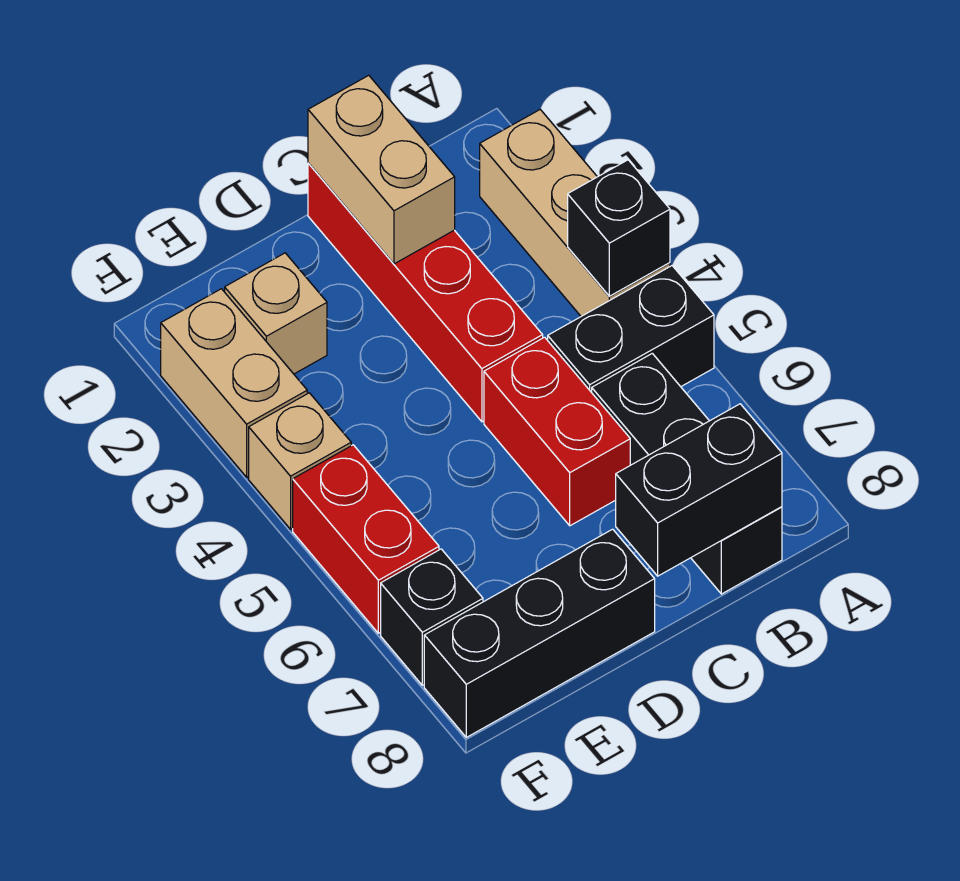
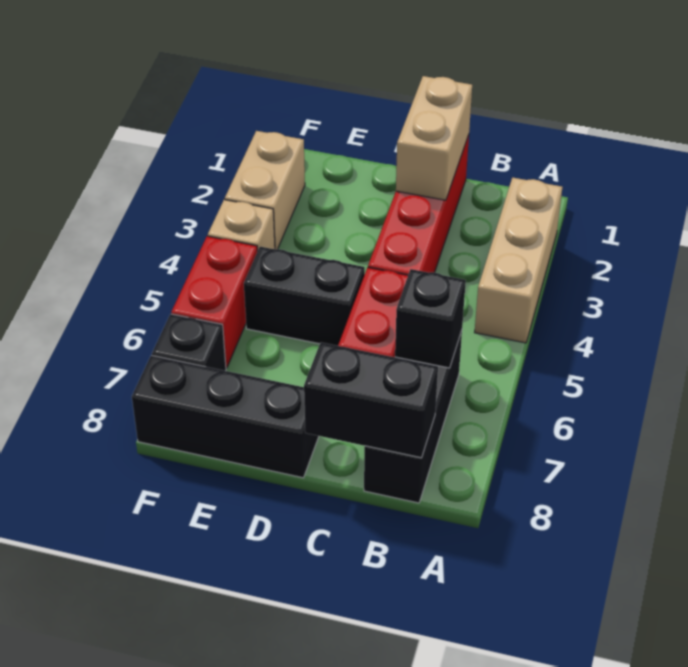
black 1x1 brick [568,160,670,296] -> black 1x1 brick moved to [395,269,466,368]
black 1x2 brick [548,266,714,393] -> black 1x2 brick moved to [244,247,365,346]
tan 1x1 brick [225,253,327,374] -> none

